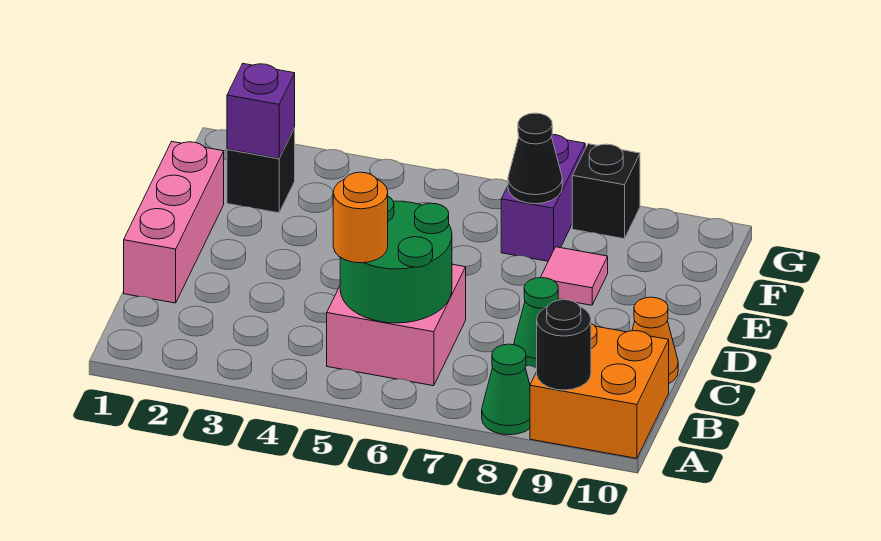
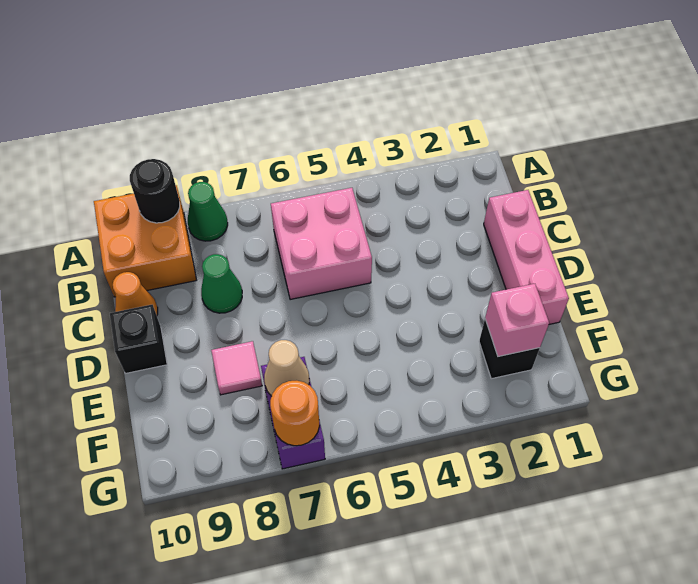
green 2x2 round brick [340,196,452,323] -> none
orange 1x1 round brick [333,172,388,263] -> orange 1x1 round brick moved to [270,381,320,446]
purple 1x1 brick [227,64,295,158] -> pink 1x1 brick [485,284,549,357]
black 1x1 cone [508,113,562,204] -> tan 1x1 cone [264,340,309,396]
black 1x1 brick [572,144,640,239] -> black 1x1 brick moved to [110,305,167,373]

